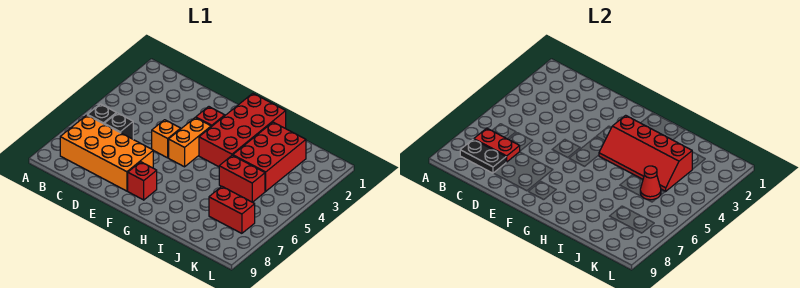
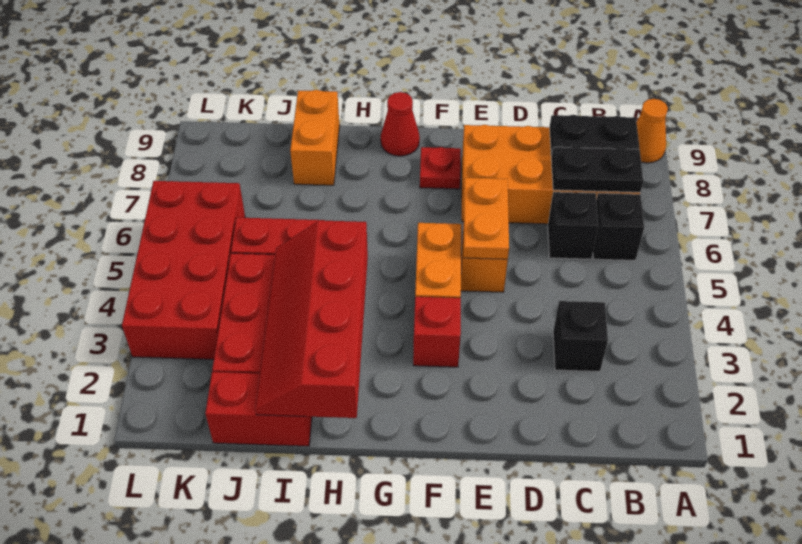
none -> orange 1x1 cone [636,99,668,163]
red 1x2 plate [474,128,520,162] -> black 1x2 plate [551,147,643,192]
none -> black 1x1 brick [553,301,608,372]
none -> orange 1x2 plate [463,178,509,260]
red 1x1 brick [128,162,157,200] -> red 1x1 plate [420,147,461,189]
red 2x4 brick [199,93,286,167] -> red 2x4 brick moved to [122,181,245,359]
red 2x4 slope [599,115,692,191] -> red 2x4 slope turned to [255,220,368,418]
none -> orange 1x2 brick [290,90,340,185]
red 1x1 cone [640,166,661,200] -> red 1x1 cone moved to [381,92,420,156]
red 1x2 brick [209,186,255,233] -> red 1x2 brick moved to [205,372,312,446]

